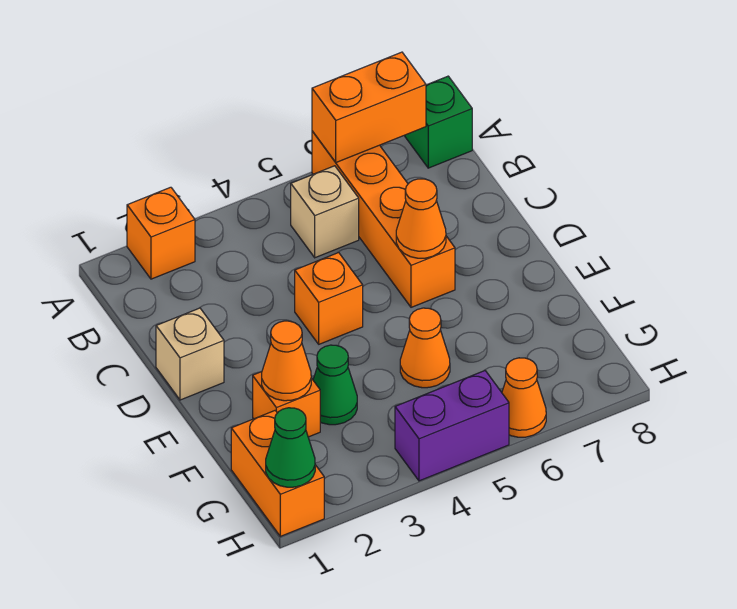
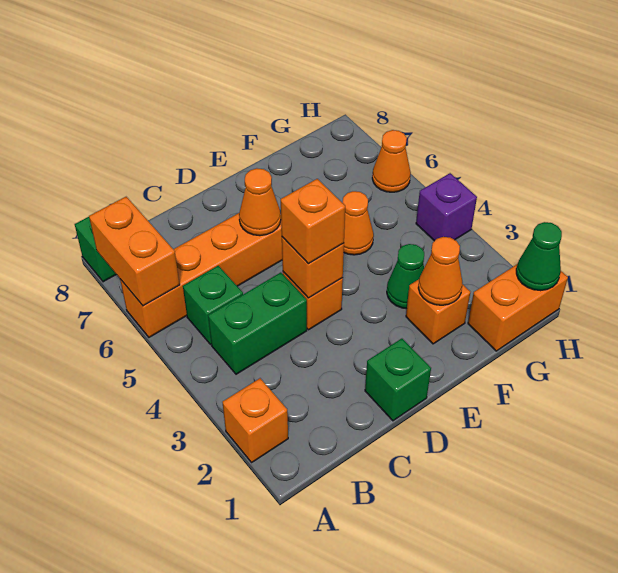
none -> green 1x2 brick [208,273,307,374]
tan 1x1 brick [291,166,359,258] -> green 1x1 brick [183,266,243,344]
tan 1x1 brick [156,308,224,400] -> green 1x1 brick [365,339,431,421]
none -> orange 1x1 brick [282,237,344,298]
none -> orange 1x1 brick [281,179,345,264]
purple 1x2 brick [395,371,509,481] -> purple 1x1 brick [416,173,477,241]

